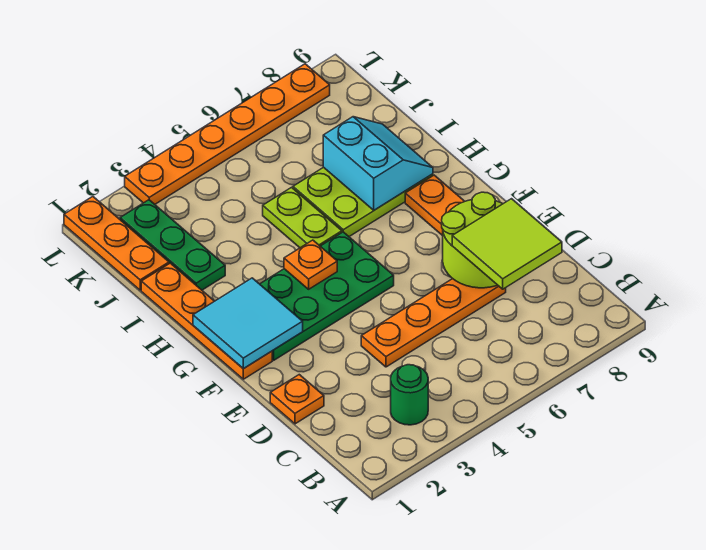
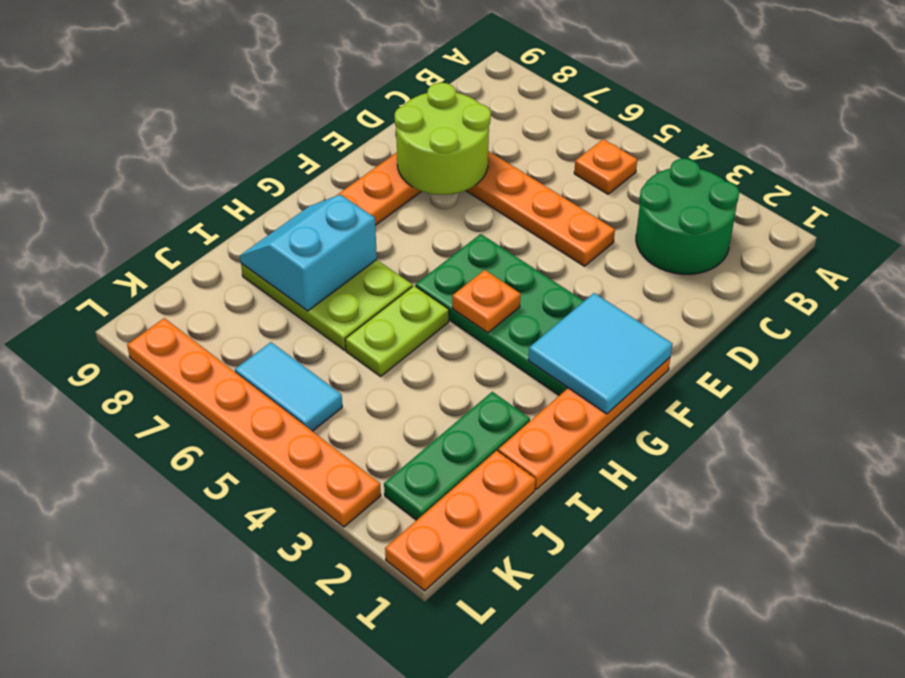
green 1x1 round brick [391,365,428,425] -> green 2x2 round brick [636,159,739,274]
lime 2x2 tile [452,199,562,289] -> none
orange 1x1 plate [270,375,324,424] -> orange 1x1 plate moved to [574,139,637,194]
none -> cyan 1x2 tile [235,342,342,431]

